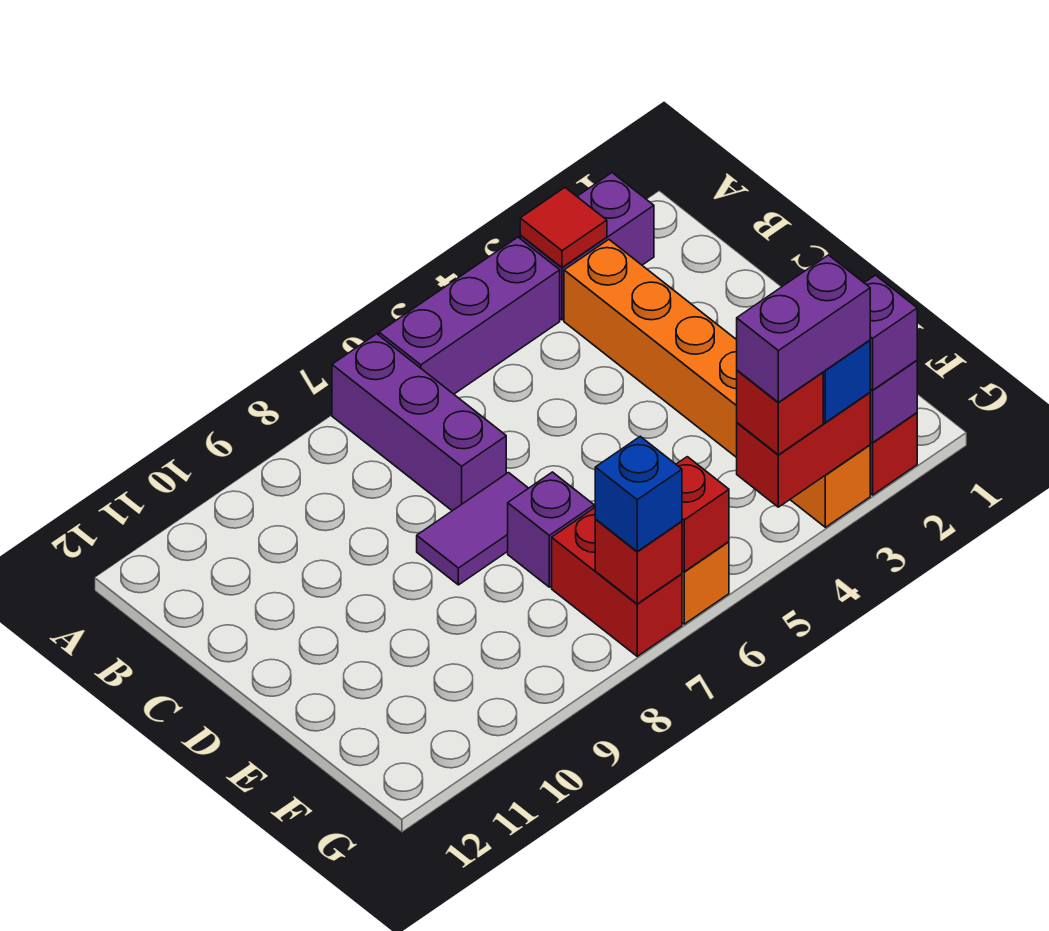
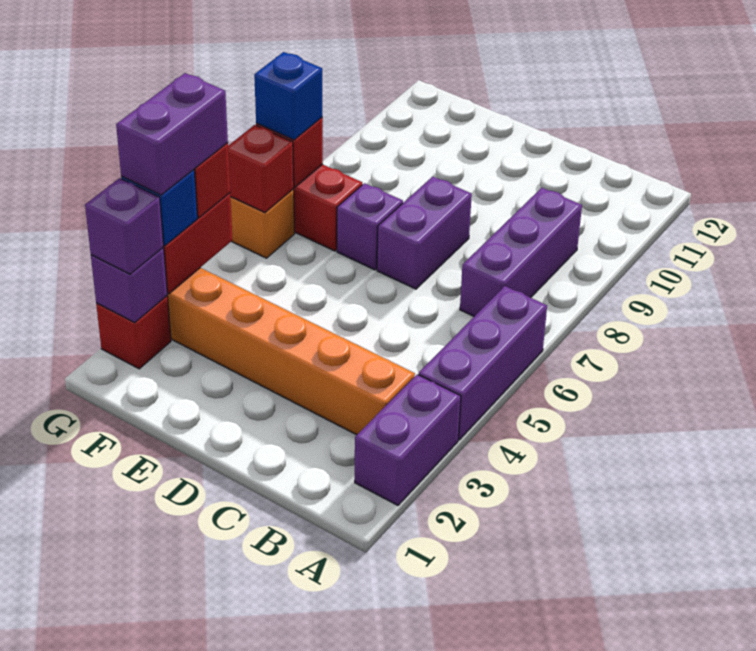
red 1x1 tile [520,188,607,267] -> none
purple 1x3 brick [332,334,506,511] -> purple 1x3 brick turned to [460,188,582,316]
purple 1x2 tile [417,473,528,585] -> purple 1x2 brick [377,176,472,289]

